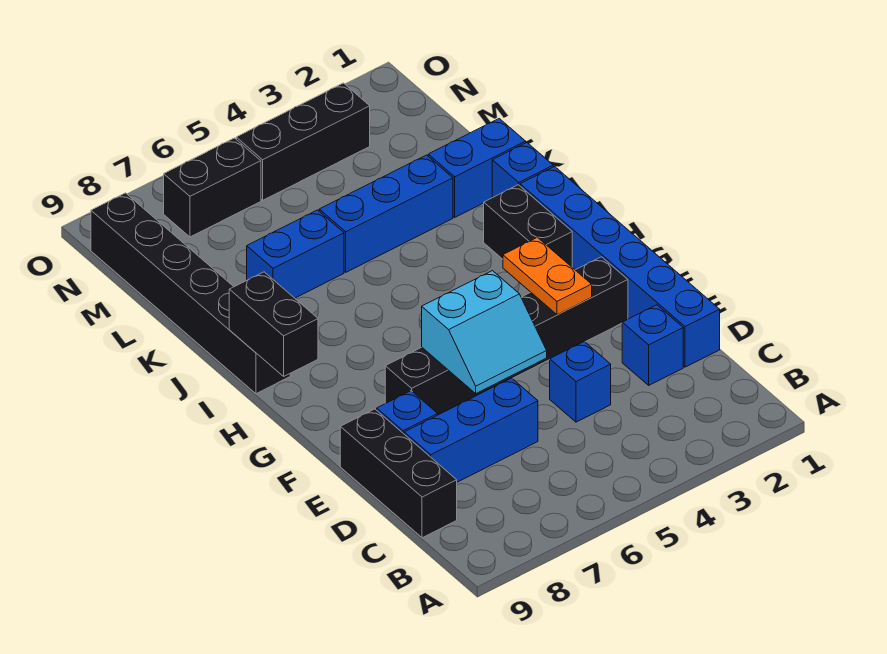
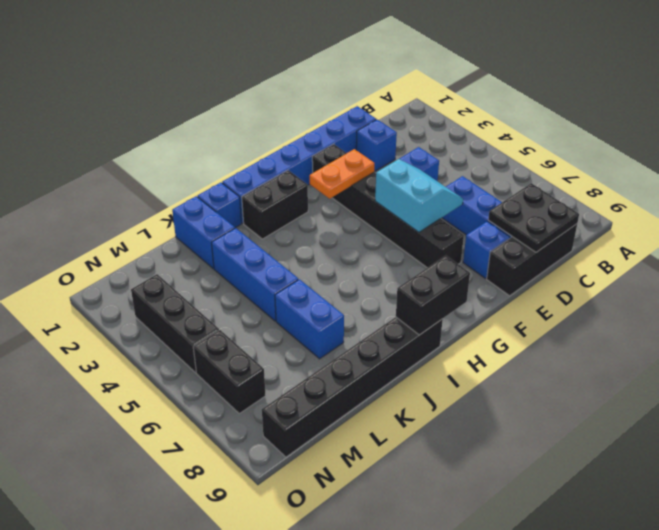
none -> black 2x2 plate [488,183,579,252]

